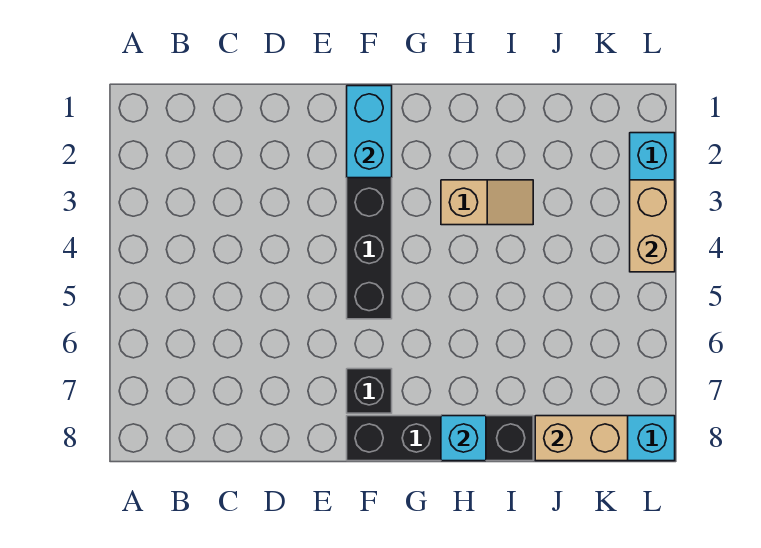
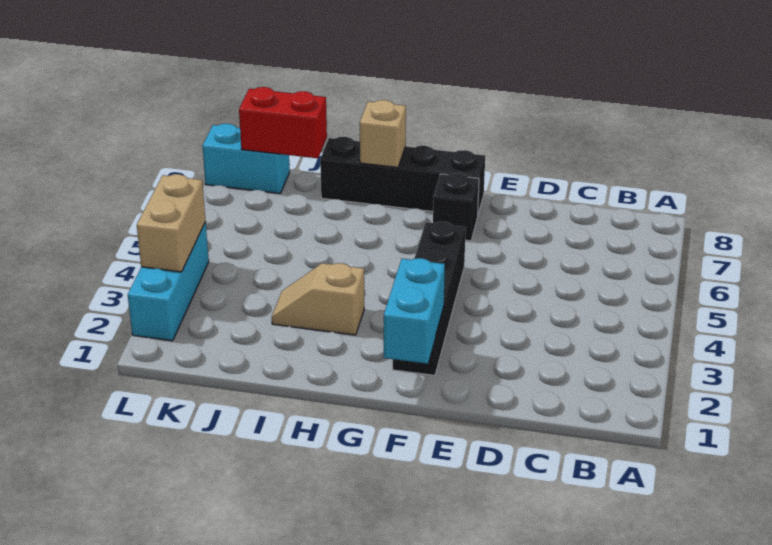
cyan 1x1 brick [441,416,486,461] -> tan 1x1 brick [360,100,406,168]
tan 1x2 brick [535,416,628,461] -> red 1x2 brick [239,87,327,158]

